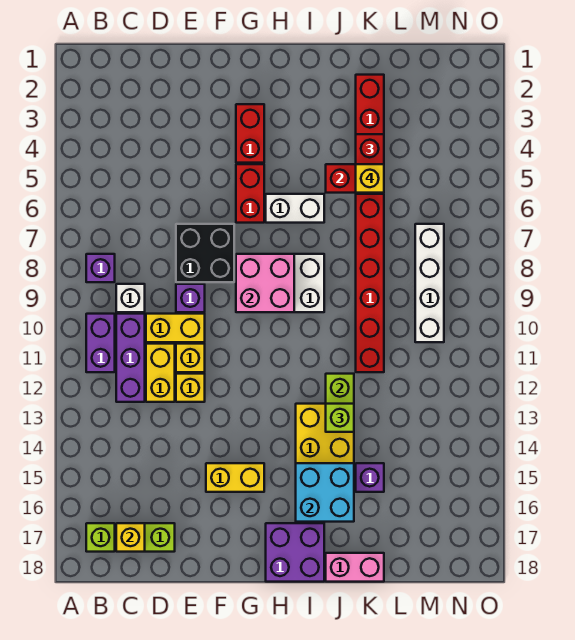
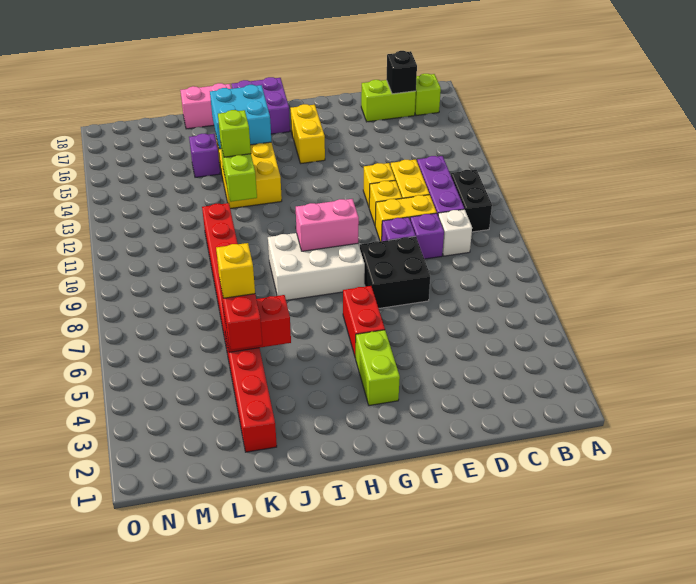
purple 1x1 brick [86,254,115,282] -> purple 1x1 brick moved to [410,213,444,259]
purple 1x2 brick [86,314,115,372] -> black 1x2 brick [451,170,492,232]
yellow 1x1 brick [116,523,145,552] -> black 1x1 brick [386,51,417,94]
yellow 1x2 brick [206,463,264,492] -> yellow 1x2 brick turned to [291,104,325,163]
red 1x2 brick [236,104,264,163] -> lime 1x2 brick [356,330,400,406]
pink 2x2 brick [236,254,294,312] -> pink 1x2 brick [296,199,359,251]
white 1x2 brick [266,194,324,223] -> none
white 1x4 brick [415,224,444,342] -> none

